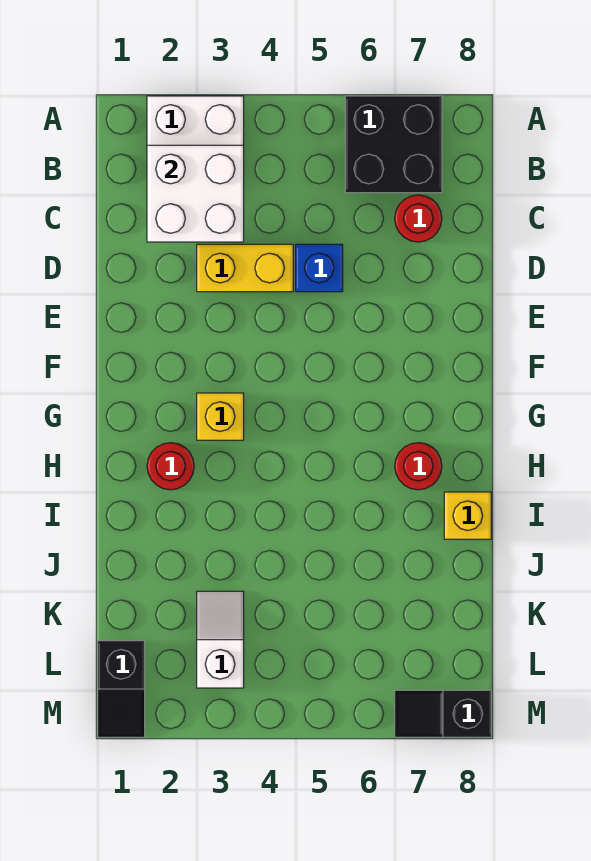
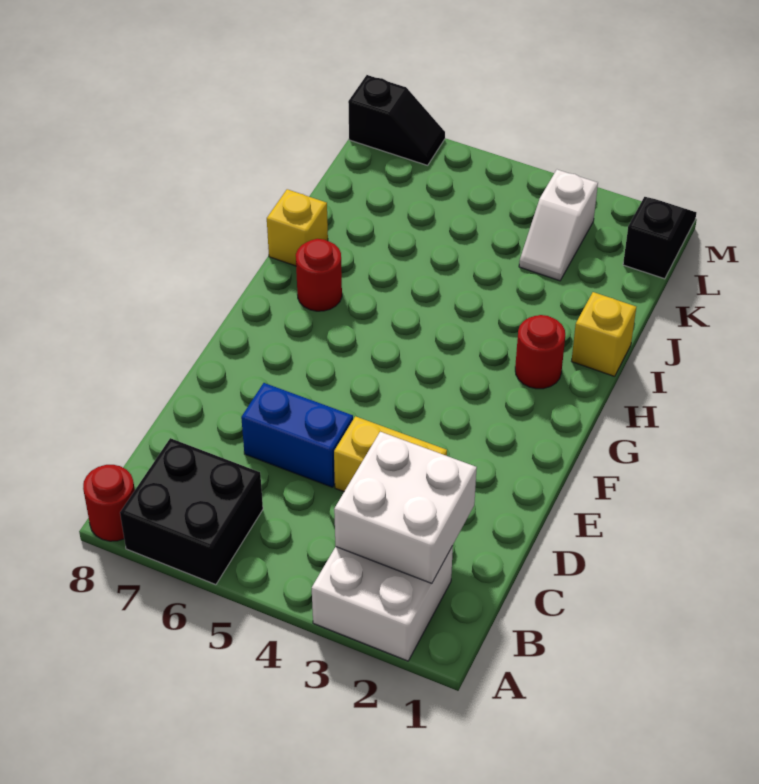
red 1x1 round brick [395,195,442,242] -> red 1x1 round brick moved to [83,465,135,541]
blue 1x1 brick [296,244,343,292] -> blue 1x2 brick [241,383,353,487]
yellow 1x1 brick [197,393,244,440] -> yellow 1x1 brick moved to [572,292,636,376]

